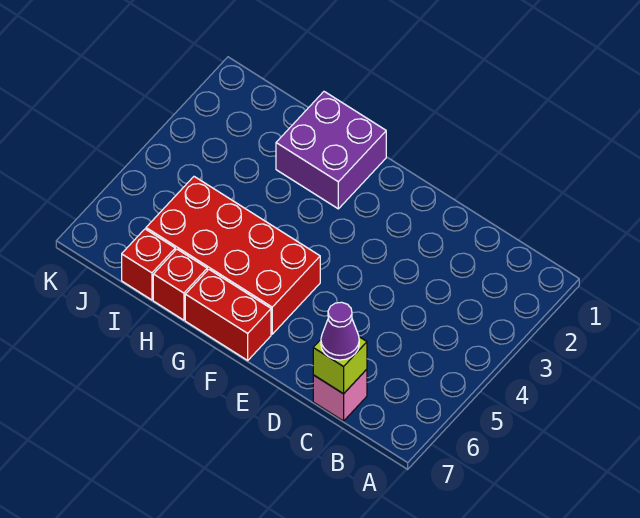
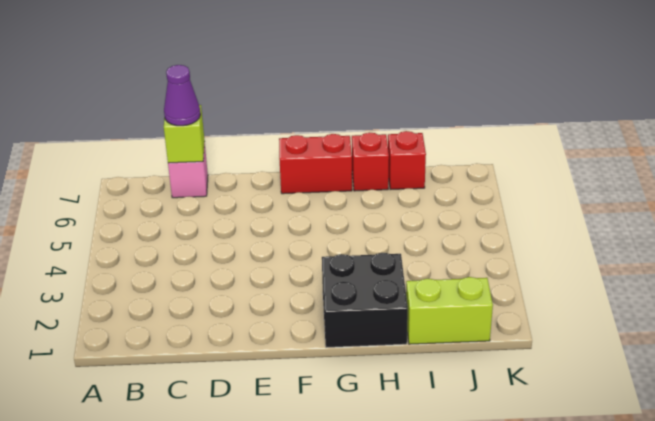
red 2x4 brick [146,177,320,334] -> none
purple 2x2 brick [276,92,386,209] -> black 2x2 brick [322,253,408,348]
none -> lime 1x2 brick [406,277,493,344]

